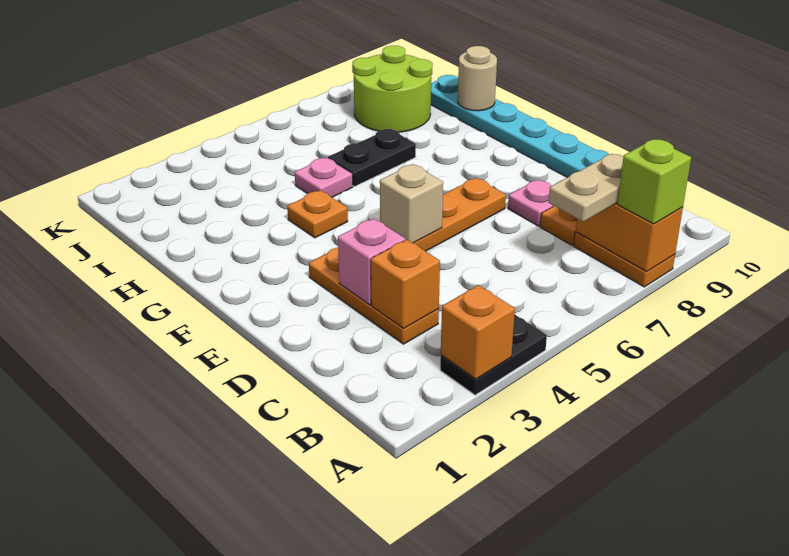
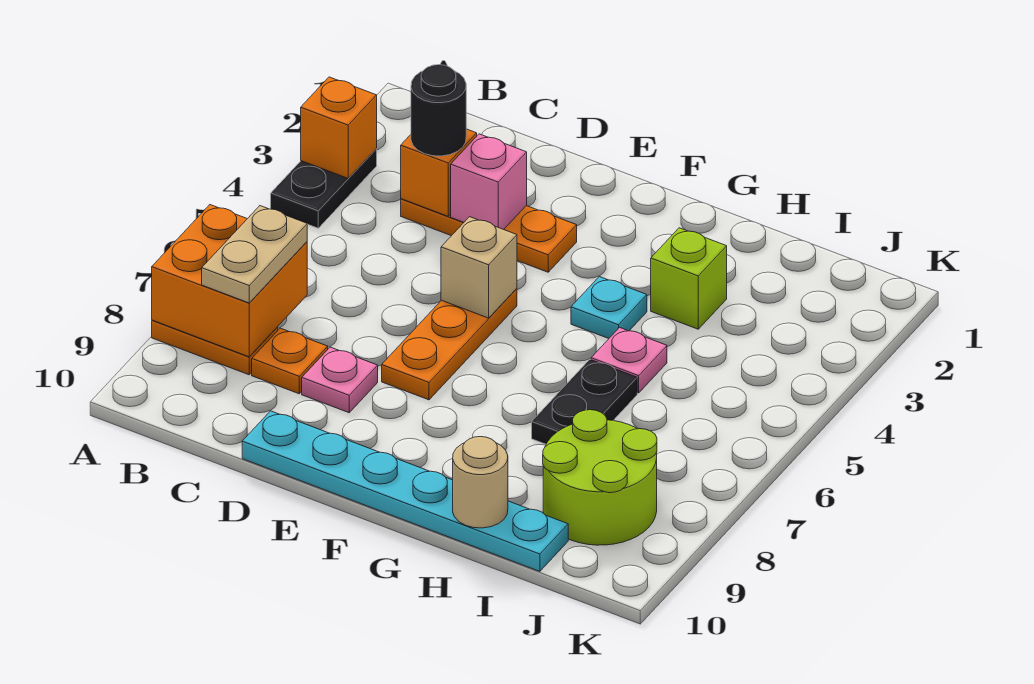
orange 1x2 brick [576,203,683,272] -> orange 2x2 brick [152,205,307,357]
lime 1x1 brick [617,139,691,224] -> lime 1x1 brick moved to [651,228,727,329]
none -> black 1x1 round brick [411,65,466,156]
orange 1x1 plate [287,190,348,238] -> cyan 1x1 plate [571,277,647,339]

